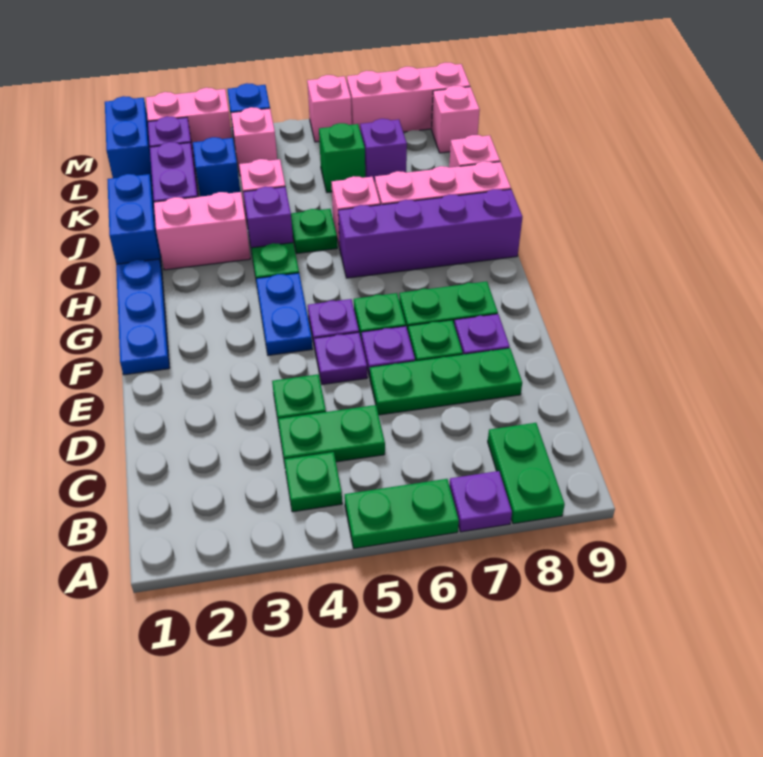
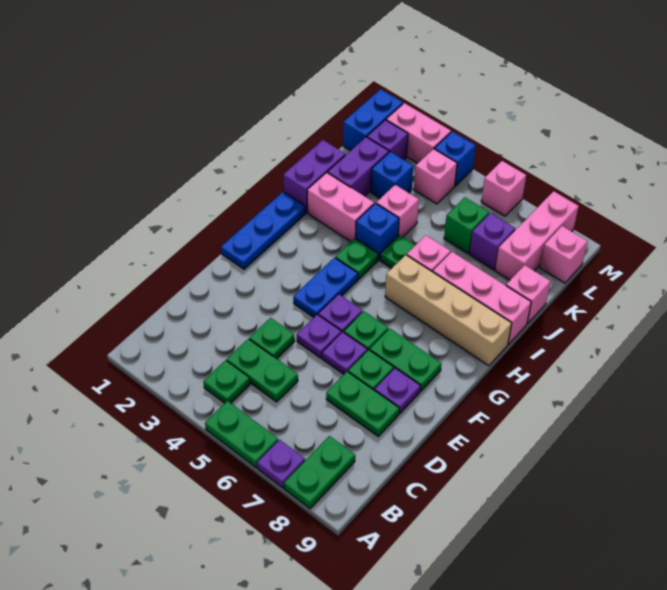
green 1x3 plate [370,348,522,415] -> green 1x2 plate [326,372,399,436]
purple 1x4 brick [338,189,522,278] -> tan 1x4 brick [385,255,512,366]
blue 1x2 brick [107,174,162,269] -> purple 1x2 brick [283,140,345,213]
purple 1x1 brick [244,187,293,252] -> blue 1x1 brick [356,203,399,260]
pink 1x3 brick [347,63,470,132] -> pink 1x3 brick turned to [495,191,579,280]

